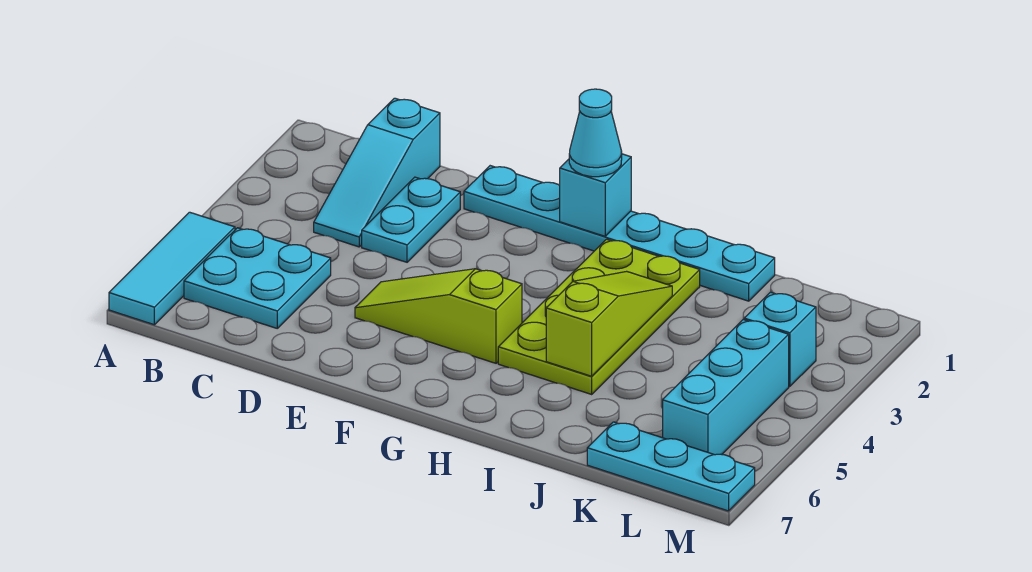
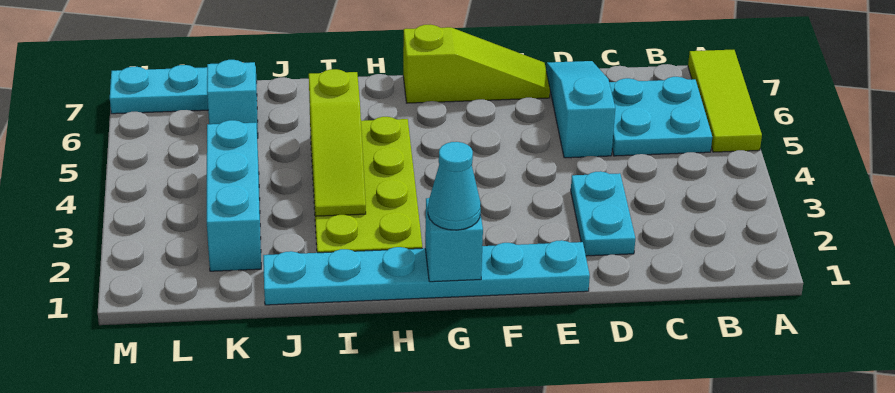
cyan 1x3 tile [109,212,235,325] -> lime 1x3 tile [688,50,762,152]
cyan 1x3 slope [314,98,440,247] -> cyan 1x3 slope moved to [546,61,615,158]
lime 1x3 slope [355,269,522,363] -> lime 1x3 slope moved to [403,25,550,103]
cyan 1x1 brick [744,292,816,387] -> cyan 1x1 brick moved to [207,60,258,138]
cyan 1x3 brick [663,320,789,455] -> cyan 1x3 brick moved to [207,120,261,271]

